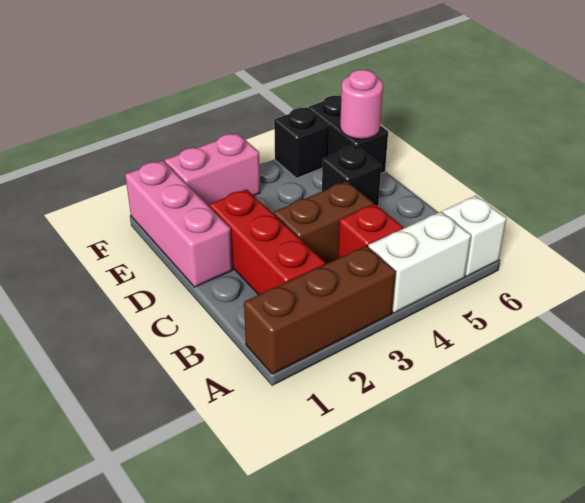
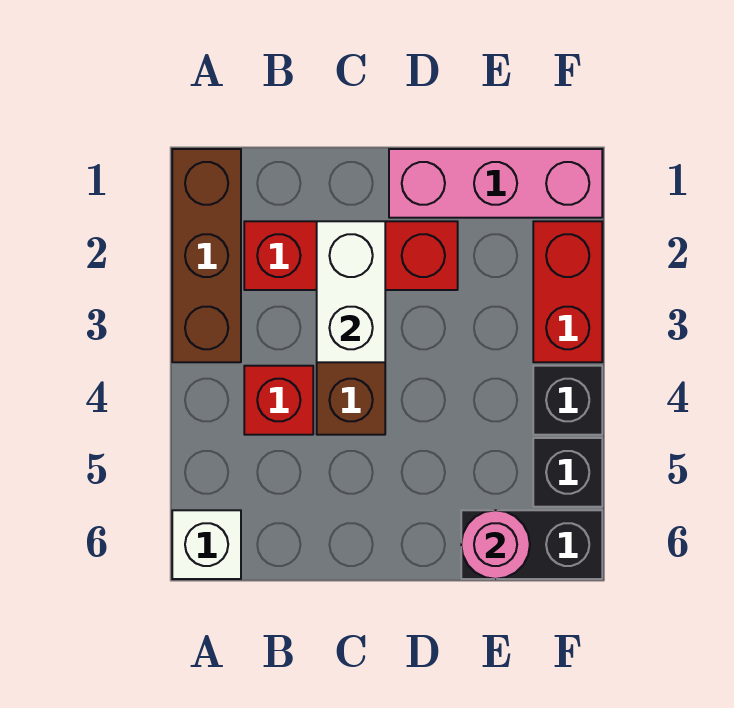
white 1x2 brick [368,212,471,313] -> white 1x2 brick moved to [317,221,385,362]
black 1x1 brick [322,146,381,206] -> black 1x1 brick moved to [533,366,602,435]
pink 1x2 brick [165,133,260,206] -> red 1x2 brick [533,221,602,362]

